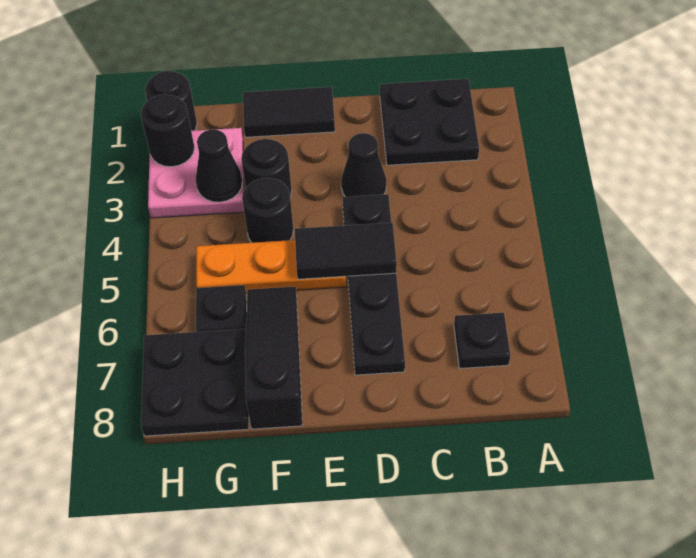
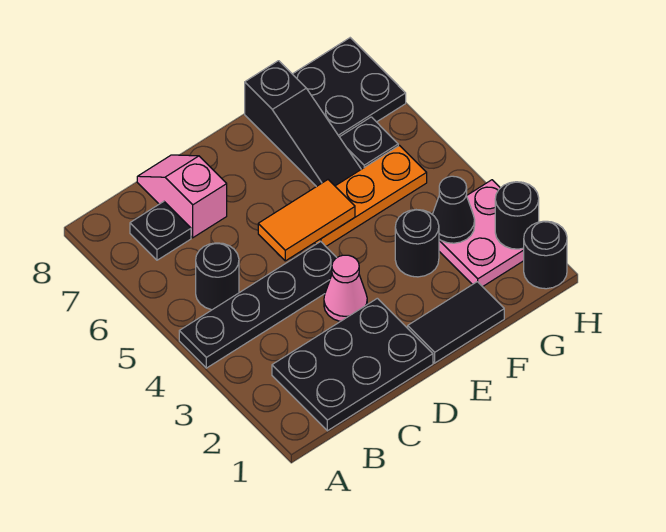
black 2x2 plate [380,79,479,165] -> black 2x3 plate [272,298,433,431]
none -> pink 1x2 slope [137,155,227,238]
black 1x1 cone [341,133,386,197] -> pink 1x1 cone [324,255,367,322]
black 1x4 plate [342,194,405,375] -> black 1x4 plate turned to [179,241,337,368]
black 1x2 tile [295,223,397,279] -> orange 1x2 tile [258,180,355,261]
black 1x1 round brick [242,178,293,243] -> black 1x1 round brick moved to [196,243,239,310]

